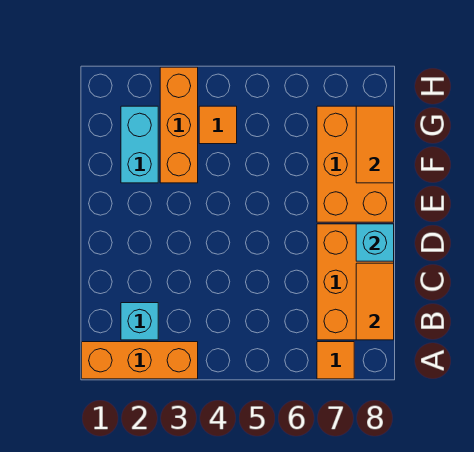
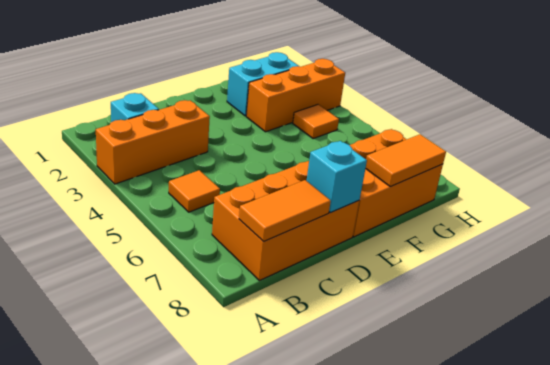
orange 1x3 brick [82,342,198,379] -> orange 1x3 brick turned to [96,100,210,184]
orange 1x1 tile [317,342,354,379] -> orange 1x1 tile moved to [169,170,220,212]

